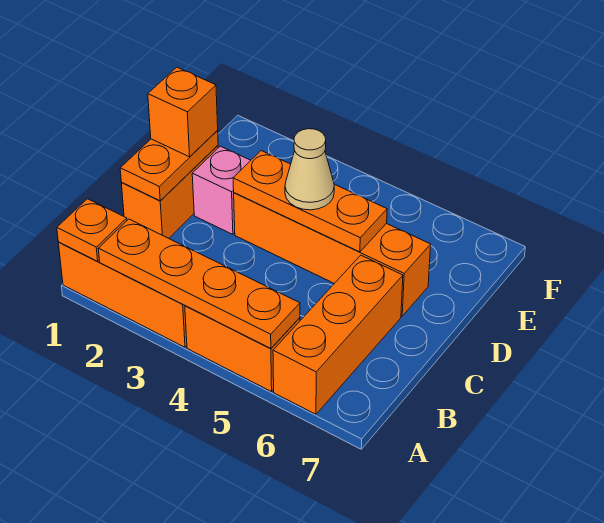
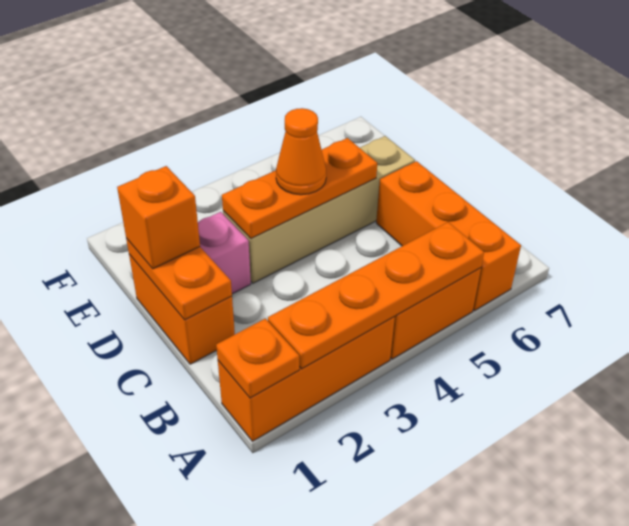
orange 1x4 brick [234,193,431,316] -> tan 1x4 brick [223,136,415,283]
tan 1x1 cone [285,129,334,210] -> orange 1x1 cone [276,108,326,195]

